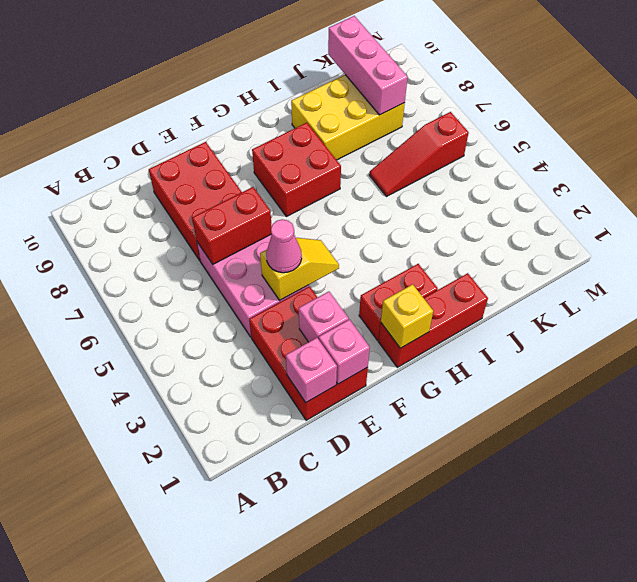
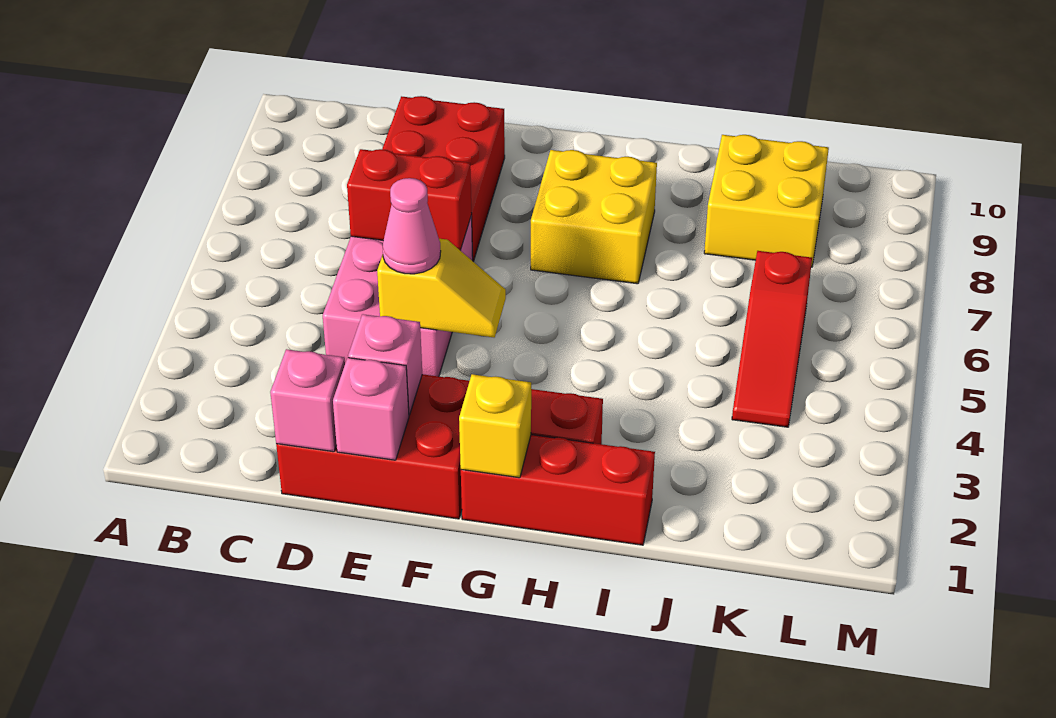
red 2x3 brick [249,287,368,420] -> red 2x3 brick turned to [276,374,469,519]
red 2x2 brick [252,123,341,217] -> yellow 2x2 brick [531,150,657,284]
yellow 2x3 brick [291,75,405,160] -> yellow 2x2 brick [704,135,829,267]
red 1x3 slope [369,112,469,196] -> red 1x3 slope turned to [732,251,812,427]
pink 1x3 brick [328,16,408,115] -> none

